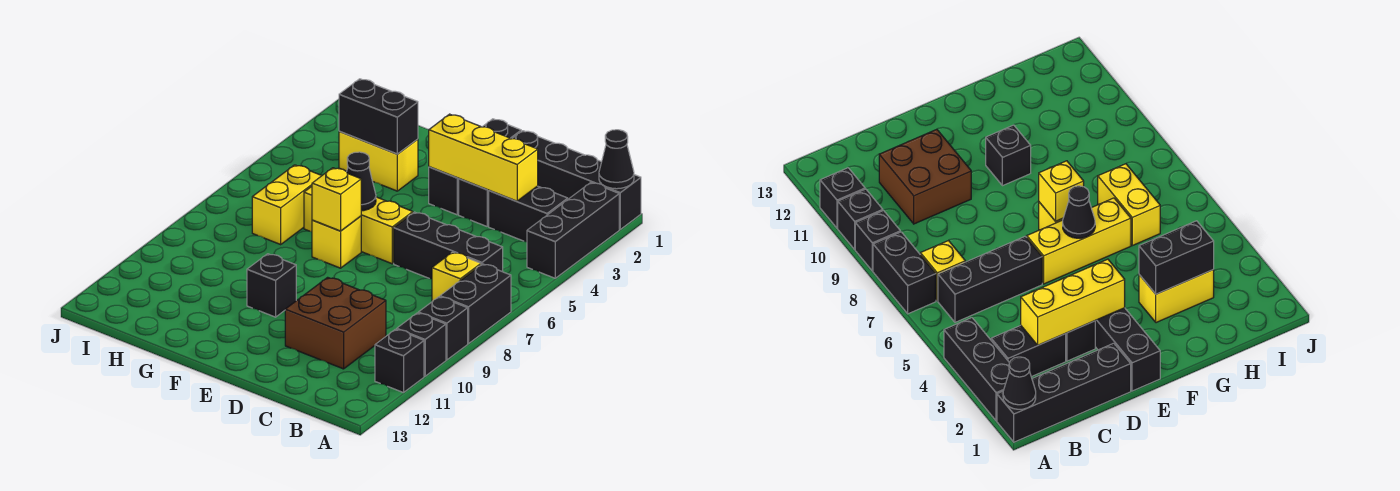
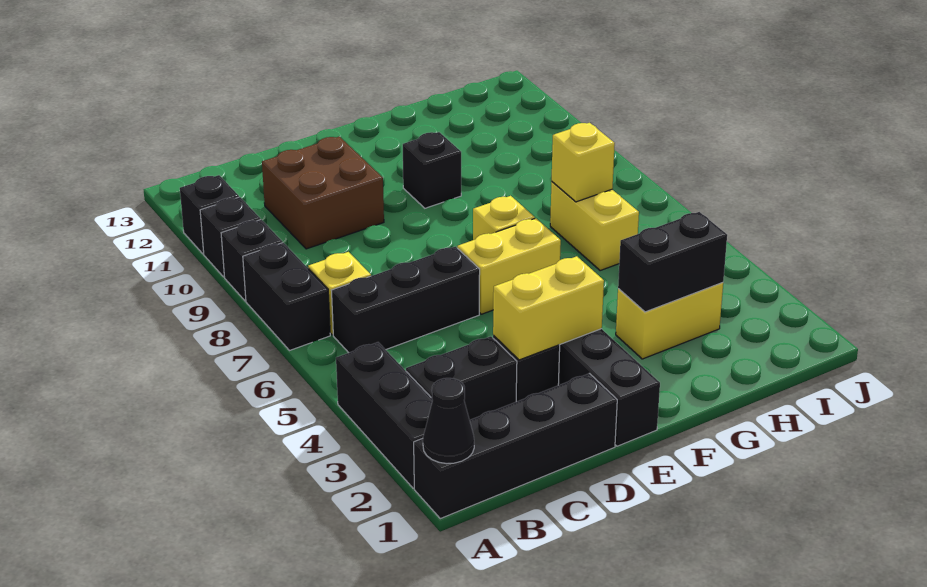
yellow 1x3 brick [429,114,538,201] -> yellow 1x2 brick [493,256,604,360]
yellow 1x3 brick [304,186,413,264] -> yellow 1x2 brick [457,218,561,314]
black 1x1 cone [347,152,376,211] -> none
yellow 1x1 brick [312,168,361,231] -> yellow 1x1 brick moved to [552,123,615,202]

